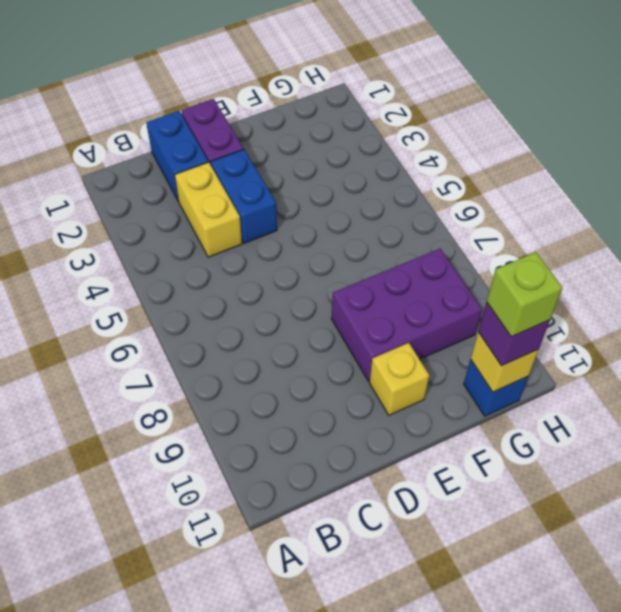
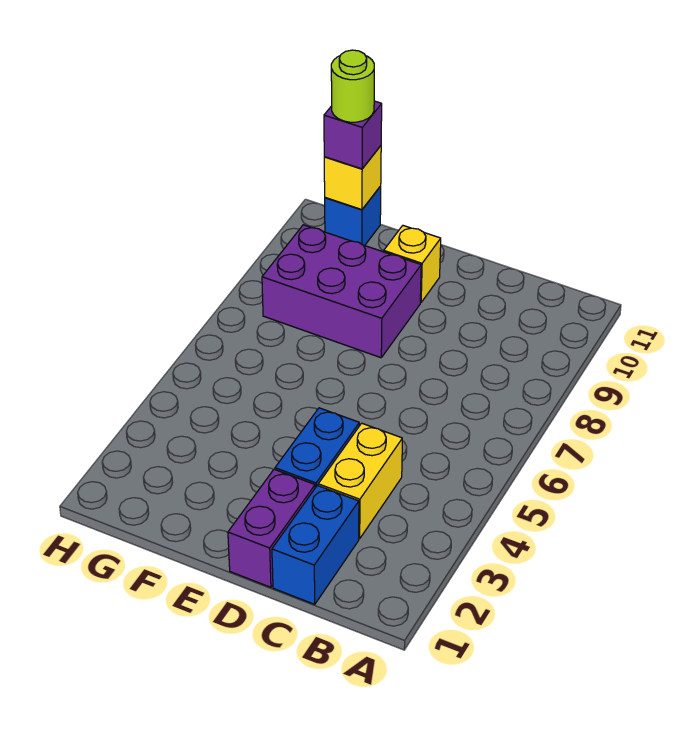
lime 1x1 brick [487,252,562,337] -> lime 1x1 round brick [331,50,374,122]

